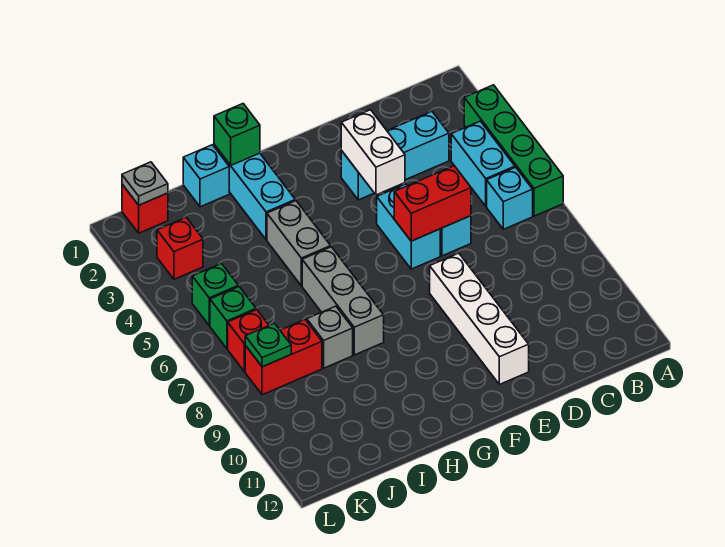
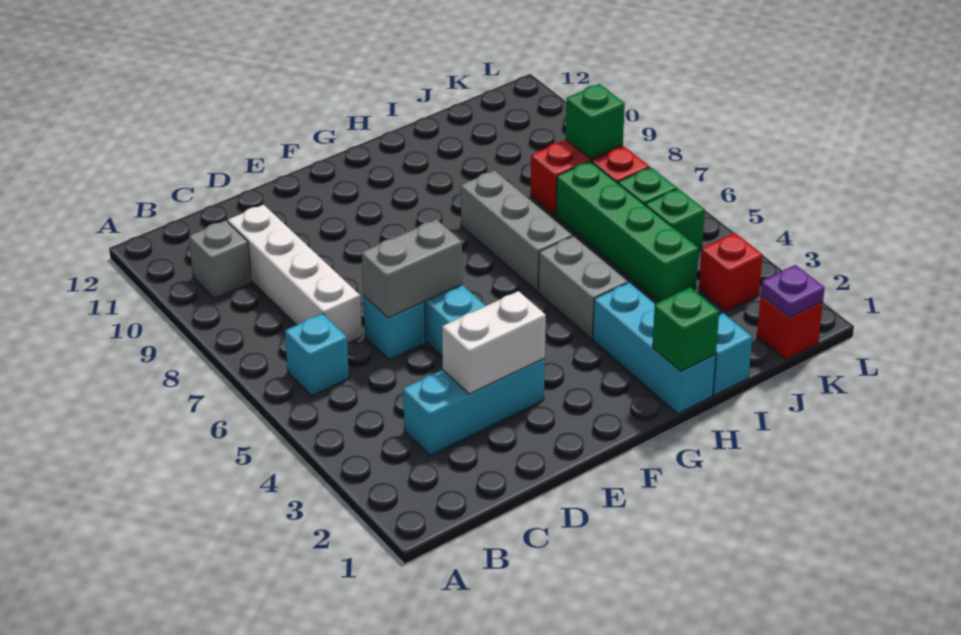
green 1x4 brick [464,85,563,216] -> green 1x4 brick moved to [556,161,699,302]
cyan 1x2 brick [451,121,515,206] -> none
red 1x2 brick [394,166,471,241] -> grey 1x2 brick [362,219,462,318]
white 1x2 brick [341,110,405,195] -> white 1x2 brick turned to [442,291,546,394]
white 1x4 brick [430,253,529,384] -> white 1x4 brick moved to [228,205,362,343]
grey 1x1 brick [307,306,353,368] -> grey 1x1 brick moved to [189,220,251,299]
grey 1x1 plate [122,162,168,205] -> purple 1x1 plate [761,265,825,318]
green 1x1 plate [245,323,291,367] -> green 1x1 brick [566,84,625,159]

